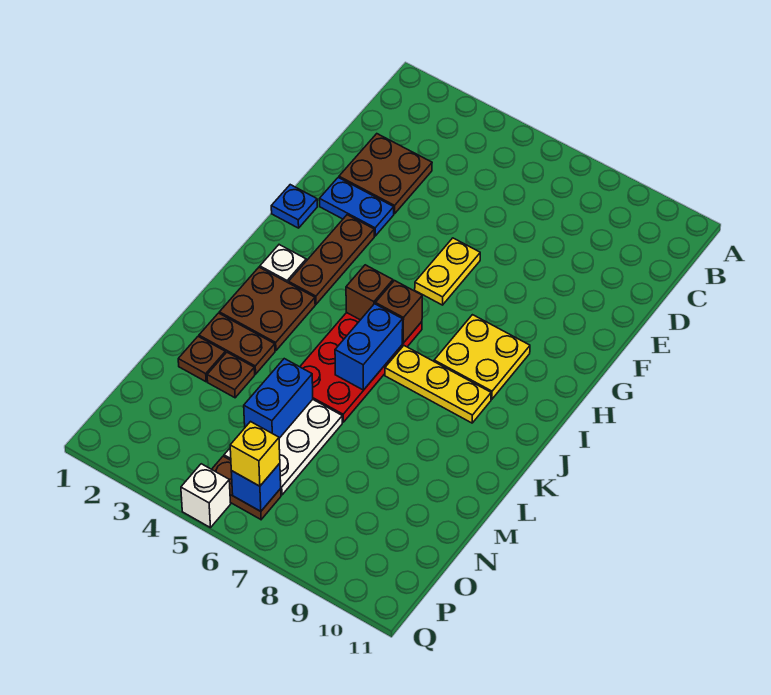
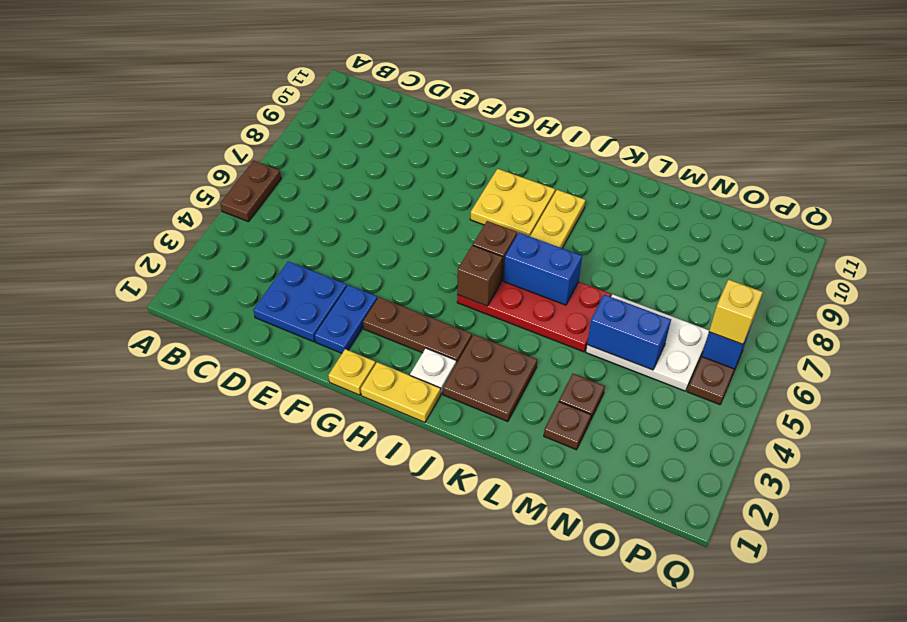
brown 2x2 plate [339,134,432,214] -> blue 2x2 plate [253,261,347,342]
yellow 1x2 plate [415,238,480,305] -> yellow 1x2 plate moved to [361,362,441,422]
blue 1x1 plate [271,185,317,228] -> yellow 1x1 plate [328,349,376,395]
brown 1x2 plate [199,313,275,374] -> brown 1x2 plate moved to [220,161,281,222]
white 1x1 brick [181,464,231,528] -> none

